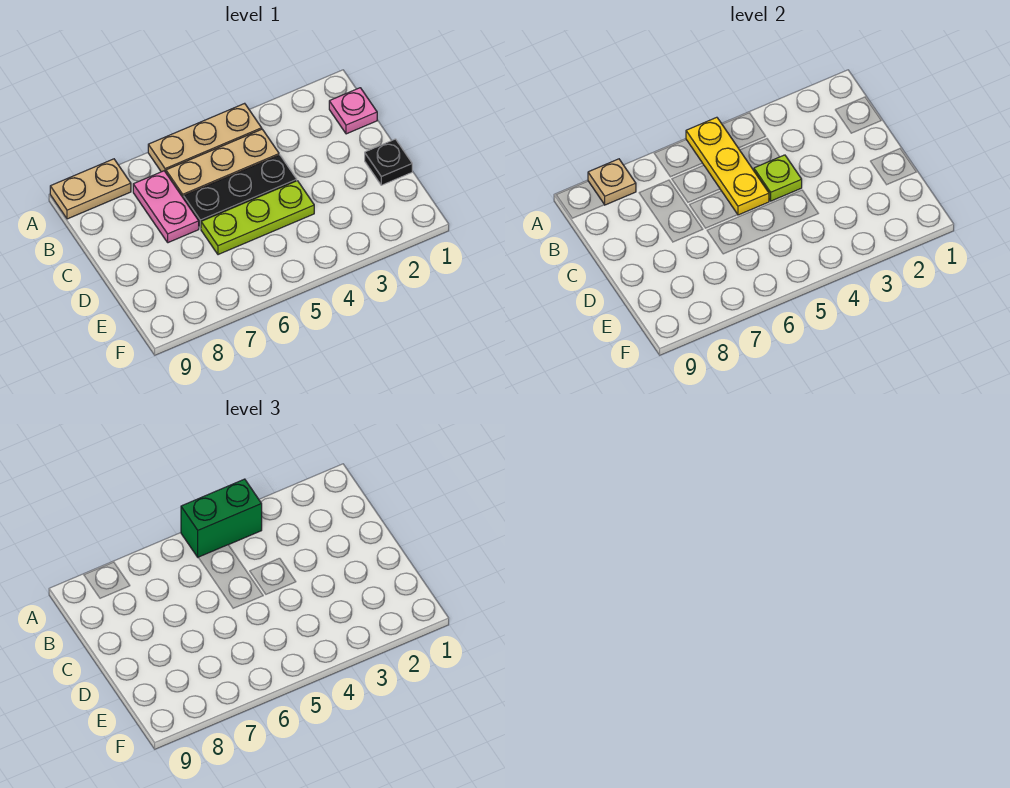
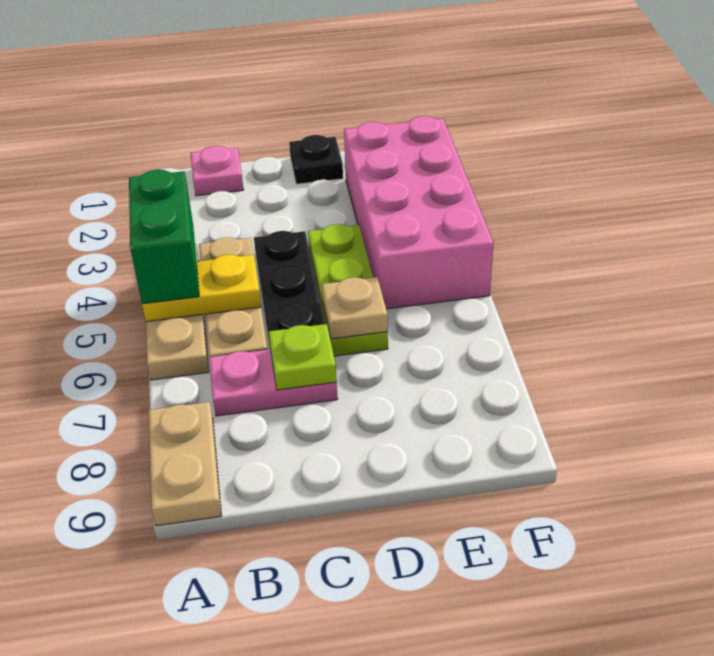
yellow 1x3 plate [686,117,769,215] -> yellow 1x2 plate [142,254,261,321]
tan 1x1 plate [588,159,636,205] -> tan 1x1 plate moved to [322,277,388,339]
lime 1x1 plate [754,155,802,201] -> lime 1x1 plate moved to [269,324,337,390]
none -> pink 2x4 brick [344,116,494,309]

